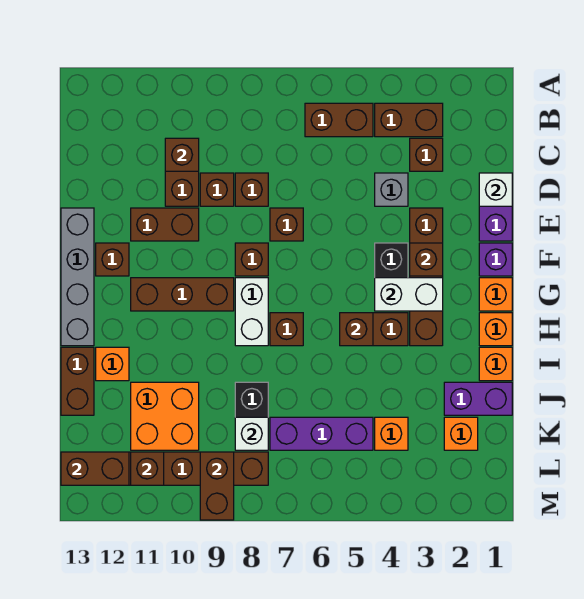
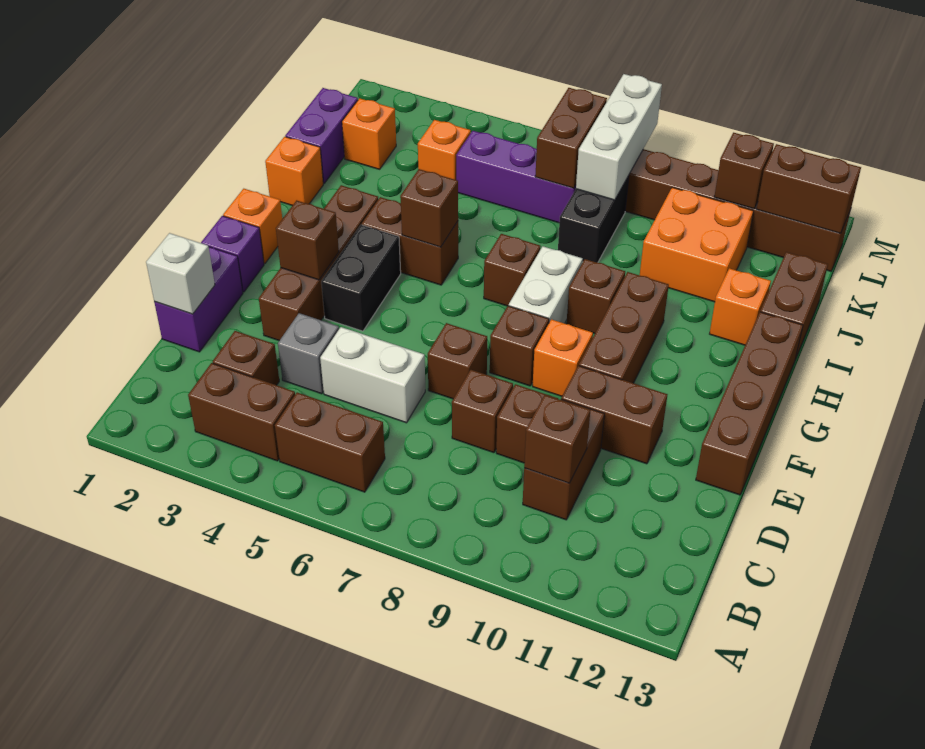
grey 1x4 brick [61,208,94,346] -> brown 1x4 brick [696,312,803,495]
brown 1x1 brick [96,243,129,276] -> brown 1x1 brick moved to [566,259,625,334]
white 1x2 brick [375,278,443,311] -> white 1x2 brick moved to [320,327,425,423]
brown 1x3 brick [131,278,234,311] -> brown 1x3 brick turned to [579,272,669,383]
orange 1x1 brick [479,313,512,346] -> orange 1x1 brick moved to [533,319,593,396]
purple 1x2 brick [444,382,512,415] -> purple 1x2 brick turned to [285,88,358,183]
white 1x1 brick [235,417,268,450] -> white 1x3 brick [576,74,662,200]
brown 1x2 brick [200,452,234,520] -> brown 1x2 brick moved to [535,88,607,188]

